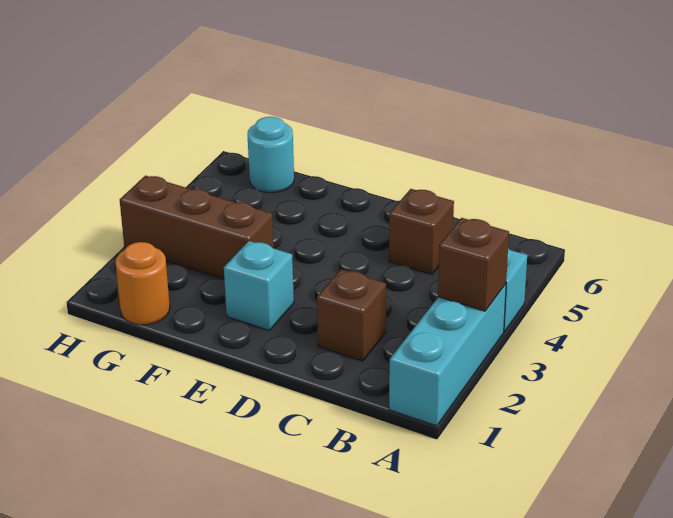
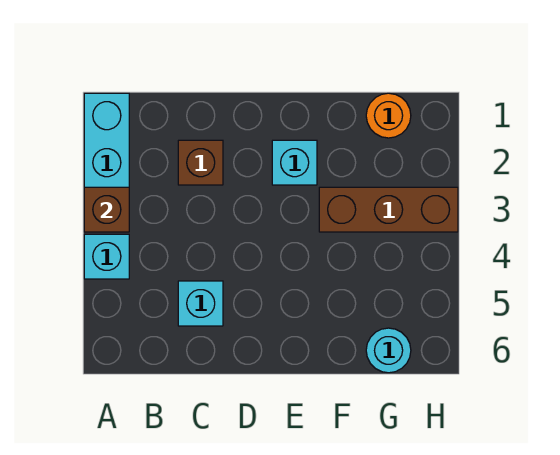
brown 1x1 brick [389,189,454,275] -> cyan 1x1 brick [178,281,223,326]

